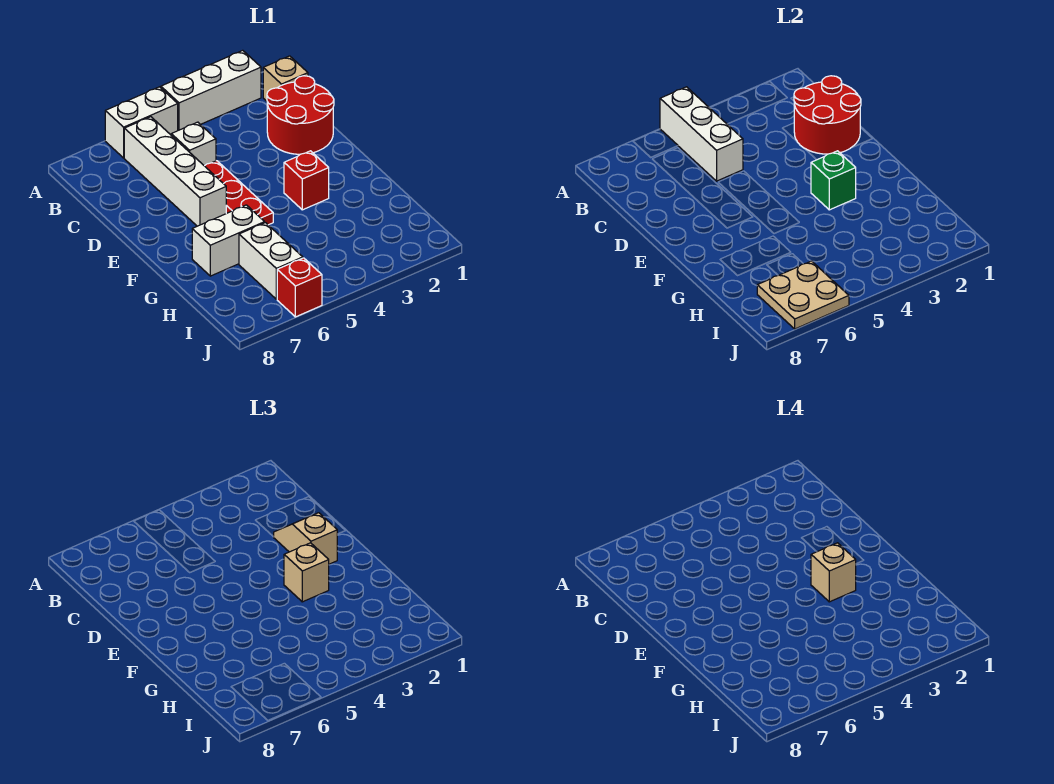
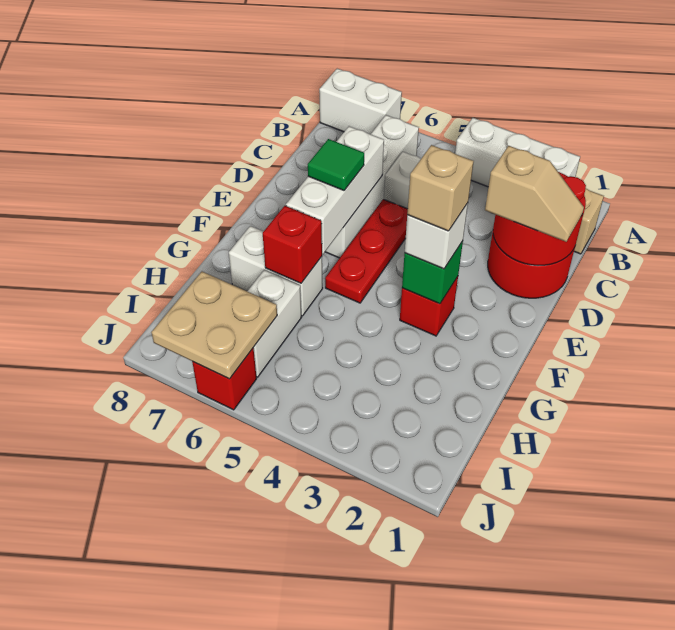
white 1x2 brick [105,87,178,158] -> white 1x2 brick moved to [319,69,402,134]
white 1x3 brick [660,87,743,181] -> white 1x3 brick moved to [286,126,384,254]
tan 1x2 slope [274,513,337,564] -> tan 1x2 slope turned to [485,146,584,242]
none -> green 1x1 tile [308,139,364,190]
tan 1x1 brick [284,543,329,602] -> white 1x1 brick [405,203,468,269]
none -> red 1x1 brick [263,206,322,283]

